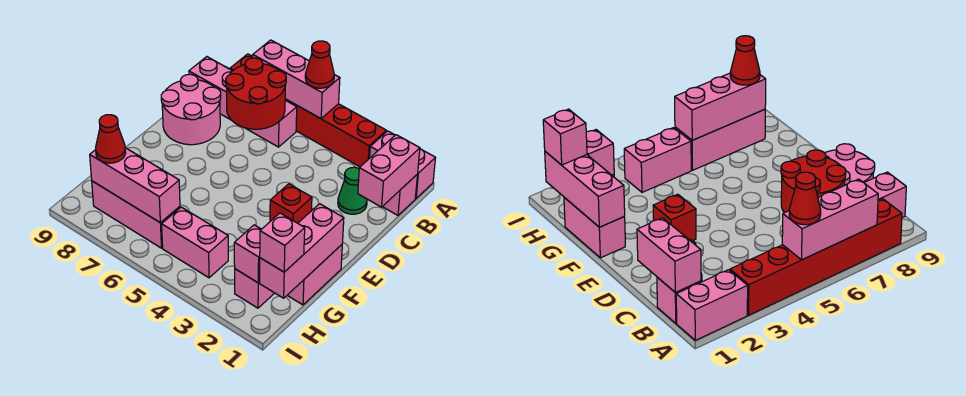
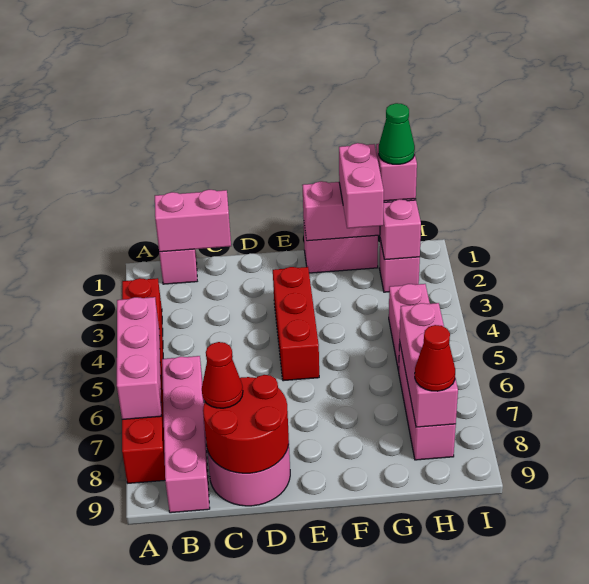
pink 1x2 brick [370,131,435,198] -> pink 1x2 brick moved to [339,143,384,228]
red 1x1 cone [305,41,334,88] -> red 1x1 cone moved to [202,342,243,408]
red 2x2 round brick [226,58,286,129] -> red 2x2 round brick moved to [203,375,289,473]
green 1x1 cone [338,167,367,214] -> green 1x1 cone moved to [379,103,415,164]
red 1x1 brick [270,184,312,223] -> red 1x3 brick [273,267,319,381]

